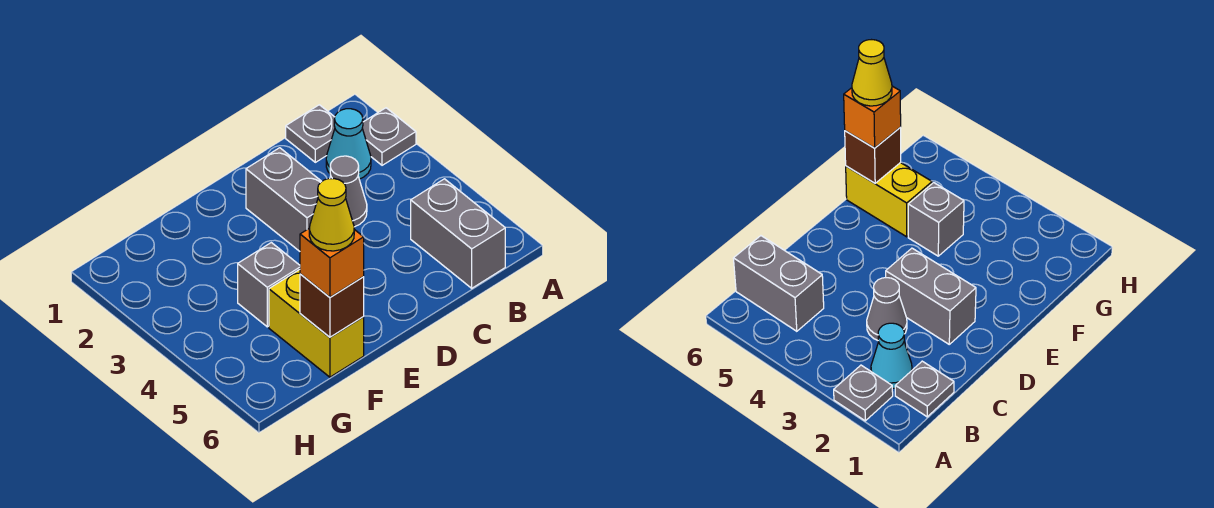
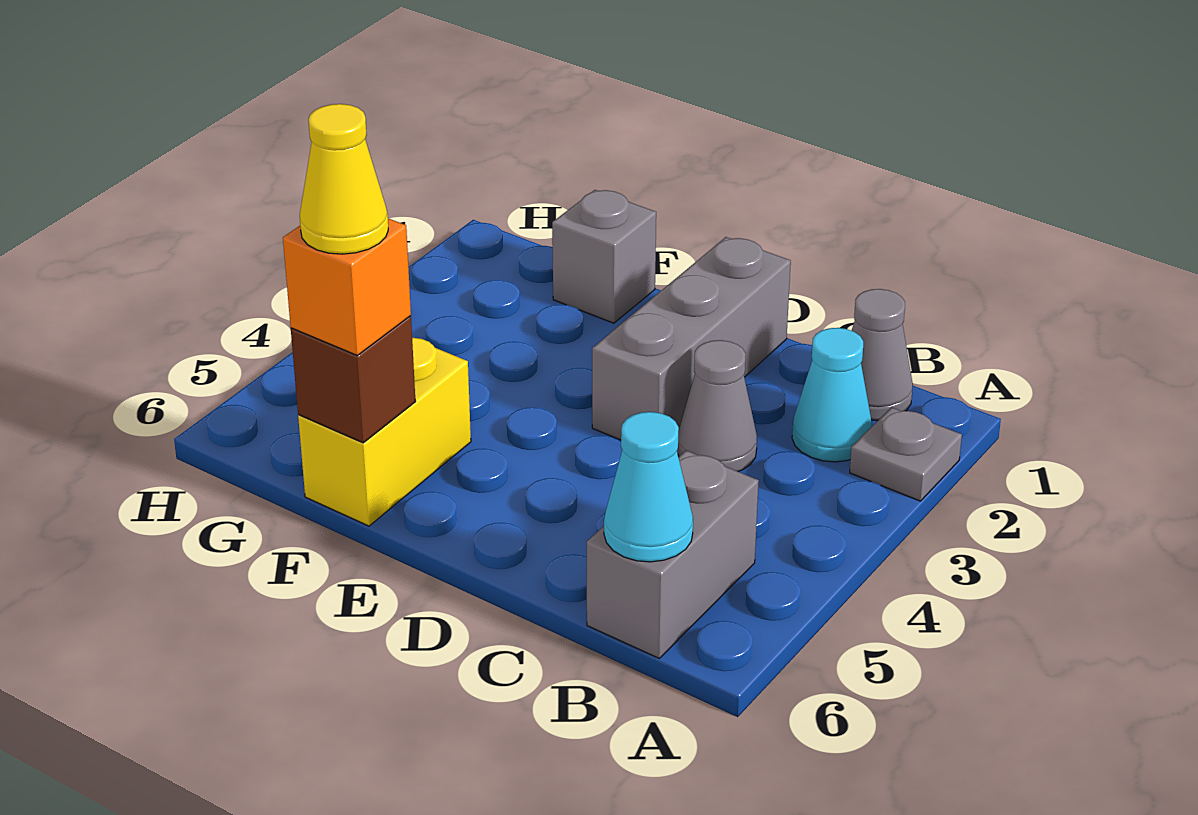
grey 1x1 plate [286,105,335,162] -> grey 1x1 cone [851,289,913,421]
none -> cyan 1x1 cone [604,412,693,562]
grey 1x2 brick [246,148,322,251] -> grey 1x3 brick [592,237,791,440]
grey 1x1 brick [238,243,300,327] -> grey 1x1 brick moved to [552,190,656,323]

